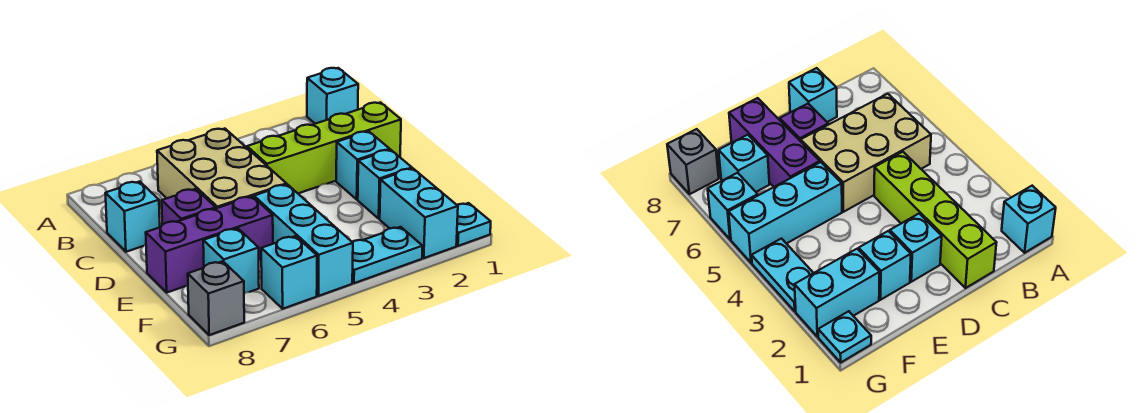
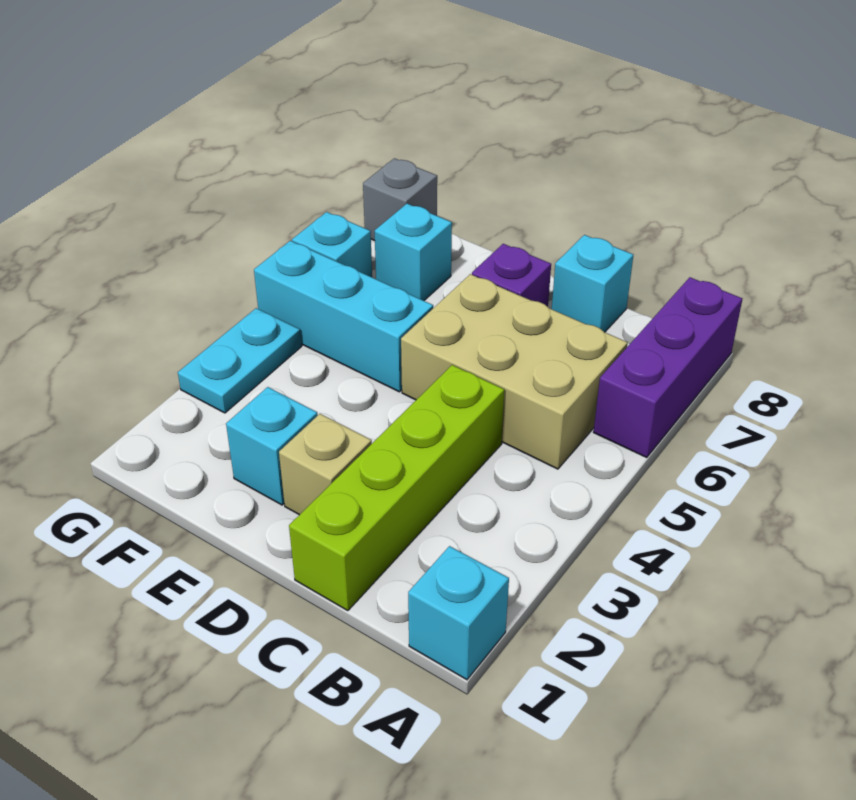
cyan 1x1 brick [336,131,390,199] -> tan 1x1 brick [279,414,372,515]
purple 1x3 brick [146,196,273,292] -> purple 1x3 brick moved to [593,277,742,458]
cyan 1x2 brick [380,168,458,258] -> none
cyan 1x1 plate [456,203,491,246] -> none

